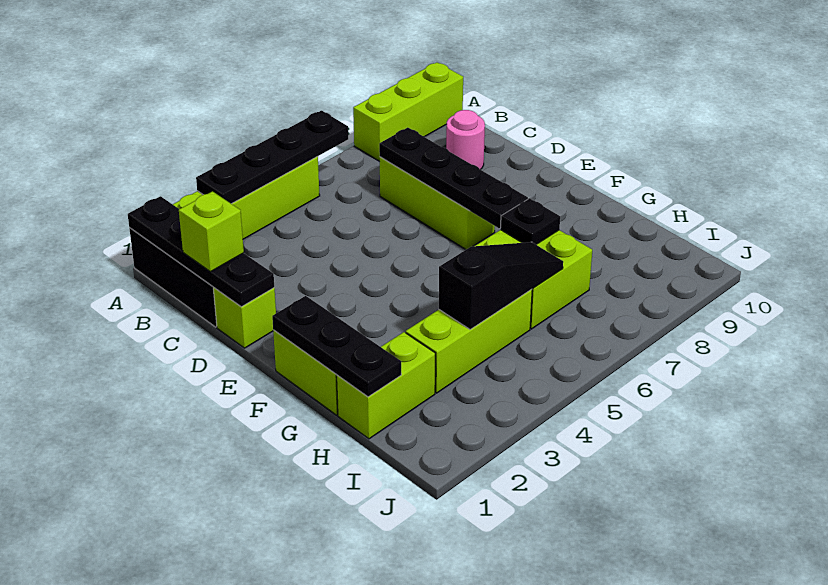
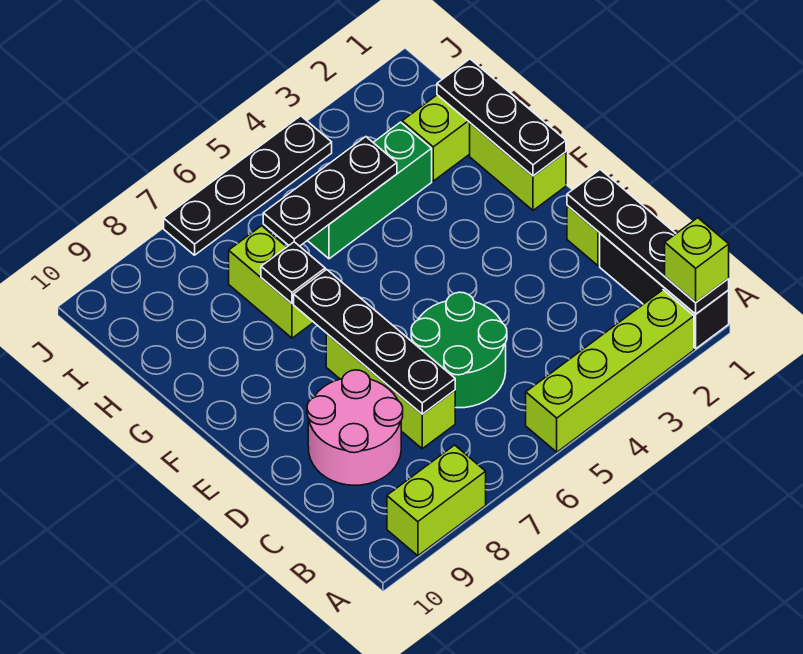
black 1x4 plate [196,111,348,204] -> black 1x4 plate moved to [164,116,332,255]
lime 1x3 brick [353,62,463,162] -> lime 1x2 brick [387,445,486,556]
lime 1x1 brick [179,191,244,272] -> lime 1x1 brick moved to [665,218,729,303]
none -> green 2x2 round brick [411,292,507,408]
pink 1x1 round brick [446,110,485,170] -> pink 2x2 round brick [307,370,403,485]
lime 2x2 brick [475,230,592,329] -> lime 1x2 brick [229,226,313,338]
lime 1x3 brick [406,289,532,393] -> green 1x3 brick [308,122,432,259]
black 1x3 slope [439,242,563,330] -> black 1x3 plate [263,137,397,246]

